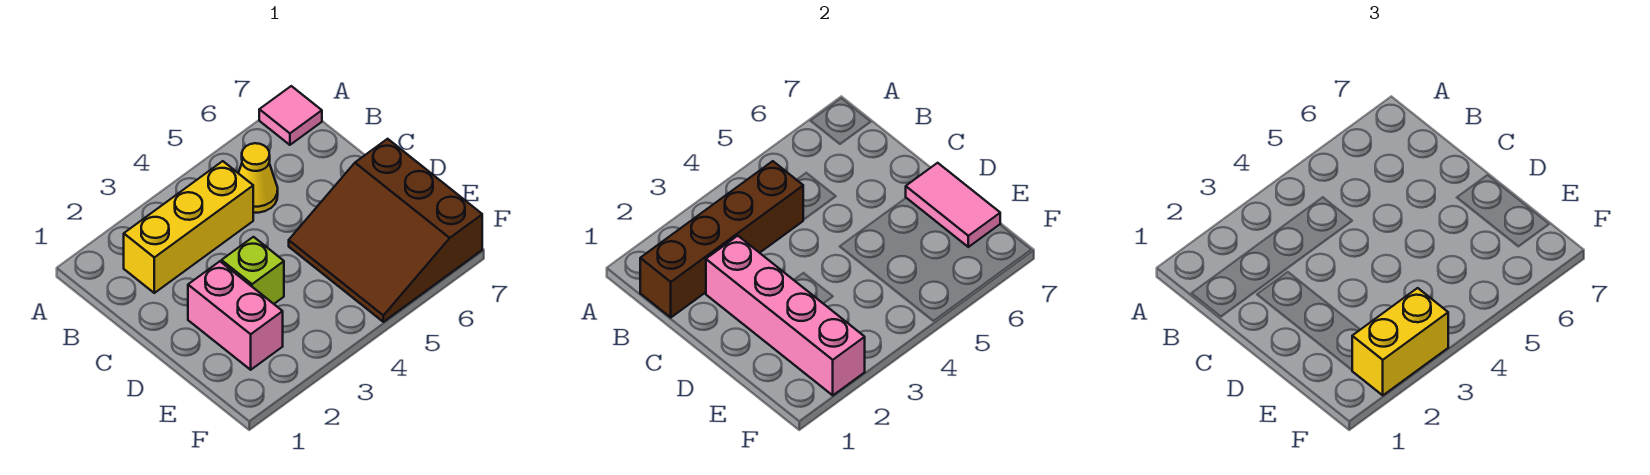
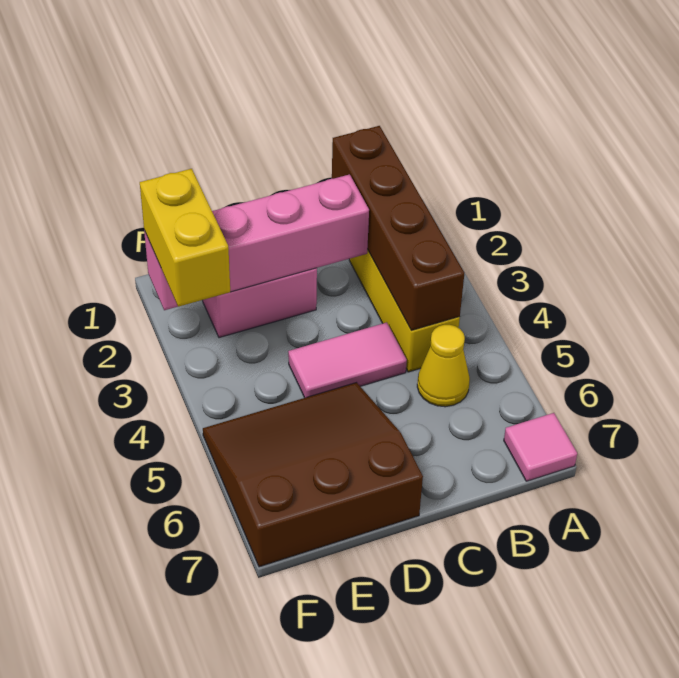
lime 1x1 brick [222,237,284,304] -> none
pink 1x2 tile [906,163,1000,247] -> pink 1x2 tile moved to [288,322,407,398]

